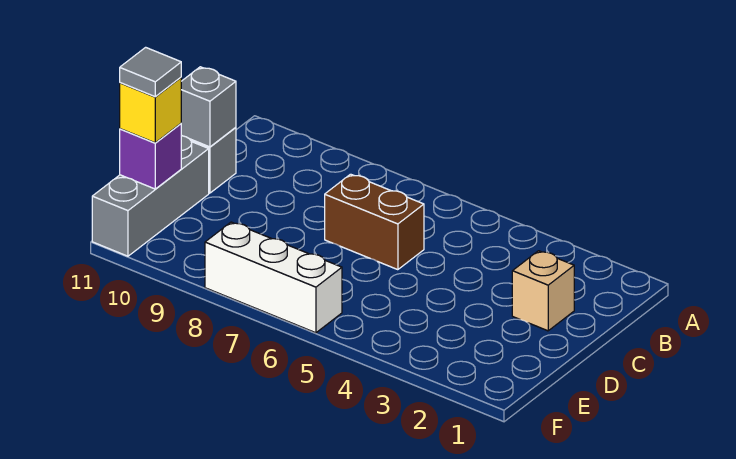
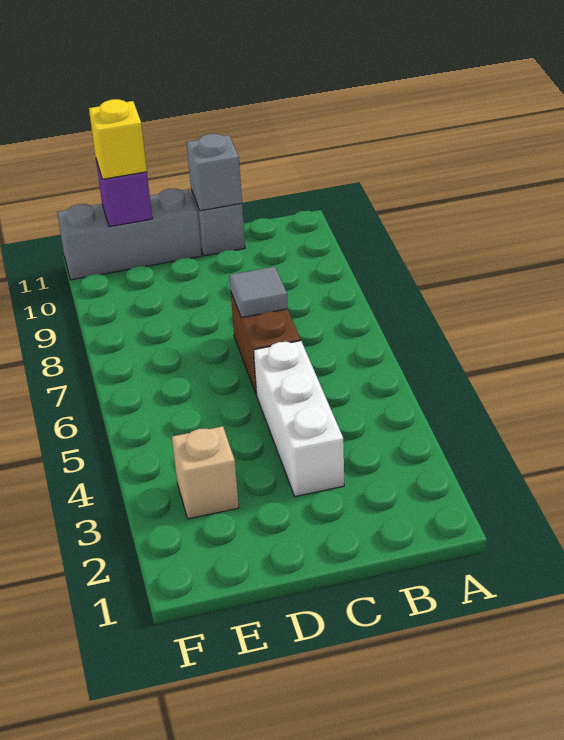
tan 1x1 brick [512,251,574,331] -> tan 1x1 brick moved to [172,426,239,519]
grey 1x1 tile [120,47,181,97] -> grey 1x1 tile moved to [229,267,288,318]
white 1x3 brick [205,222,342,333] -> white 1x3 brick moved to [254,341,344,496]

